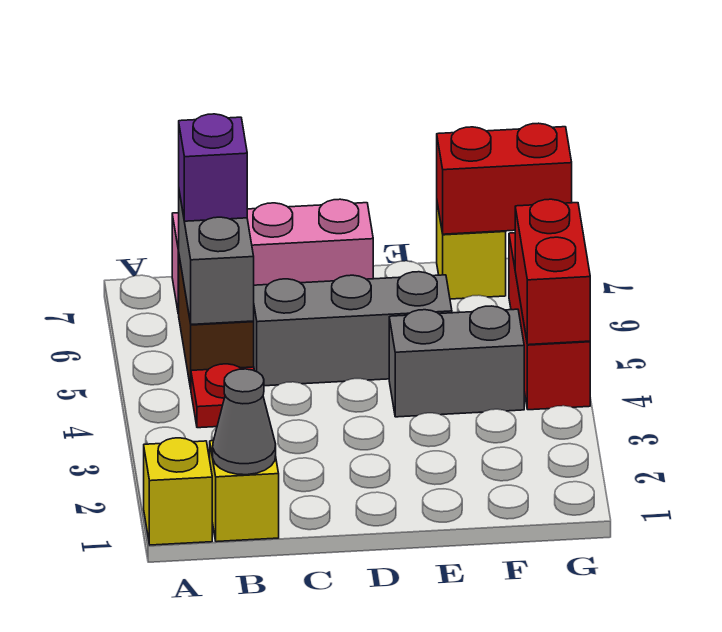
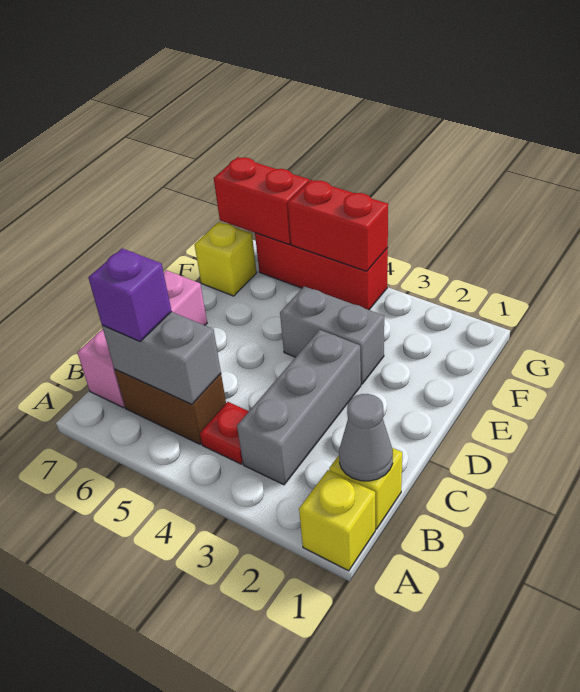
grey 1x3 brick [254,272,452,386] -> grey 1x3 brick moved to [237,330,361,485]
grey 1x2 brick [389,306,524,417] -> grey 1x2 brick turned to [280,286,384,384]
red 1x2 brick [437,123,572,234] -> red 1x2 brick turned to [214,157,309,244]

